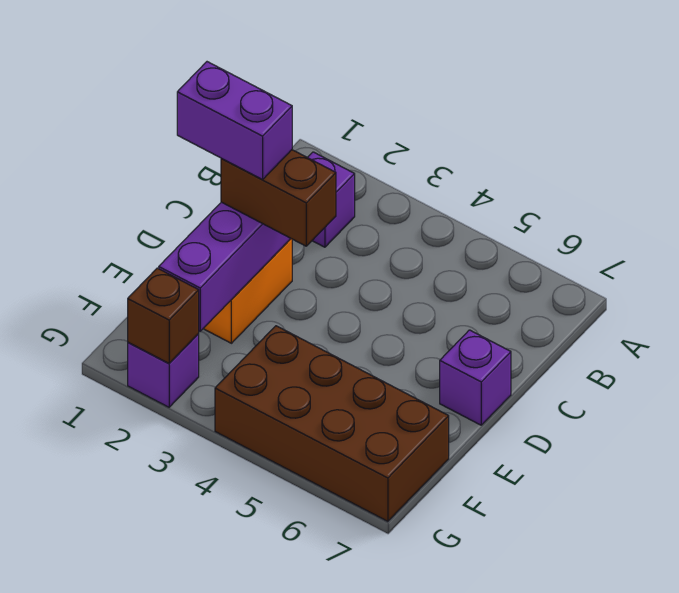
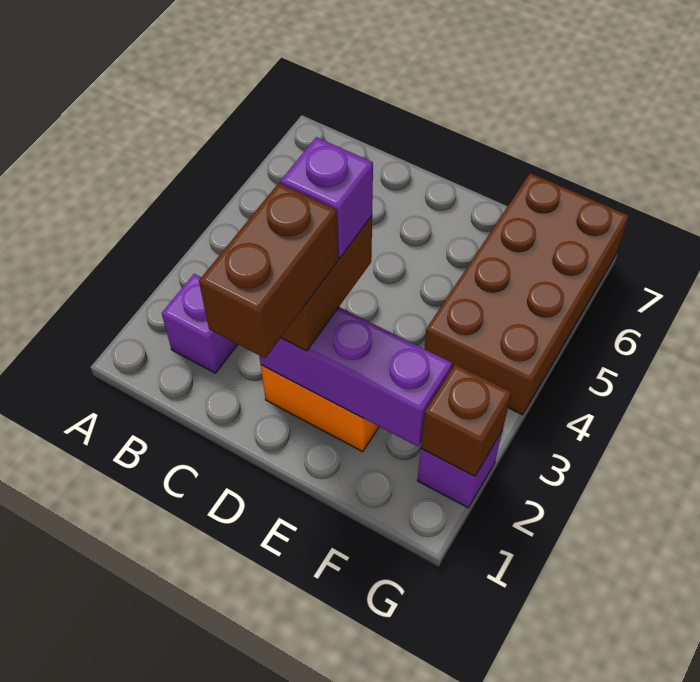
purple 1x2 brick [177,62,292,180] -> brown 1x2 brick [199,183,338,358]
purple 1x1 brick [440,330,511,425] -> purple 1x1 brick moved to [281,137,373,258]

